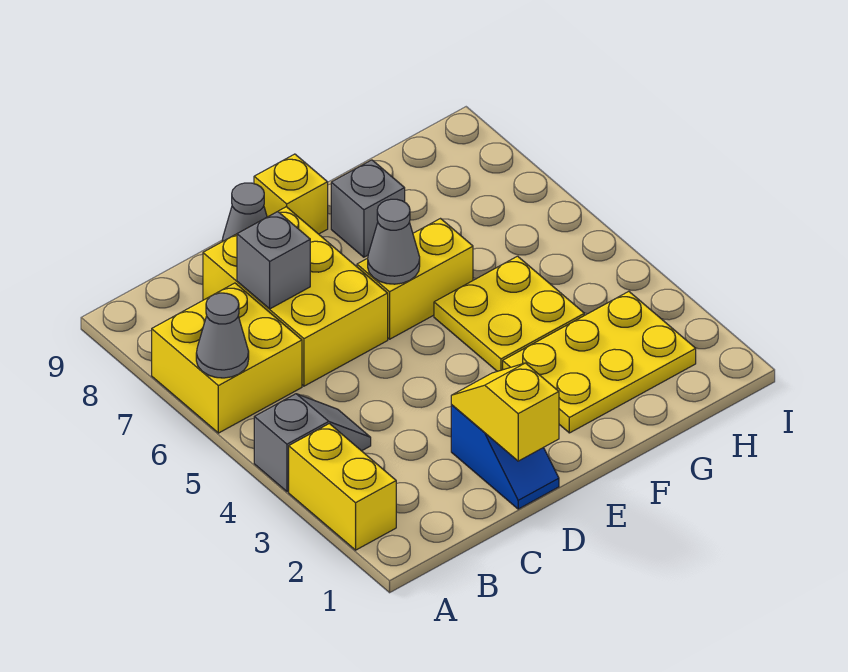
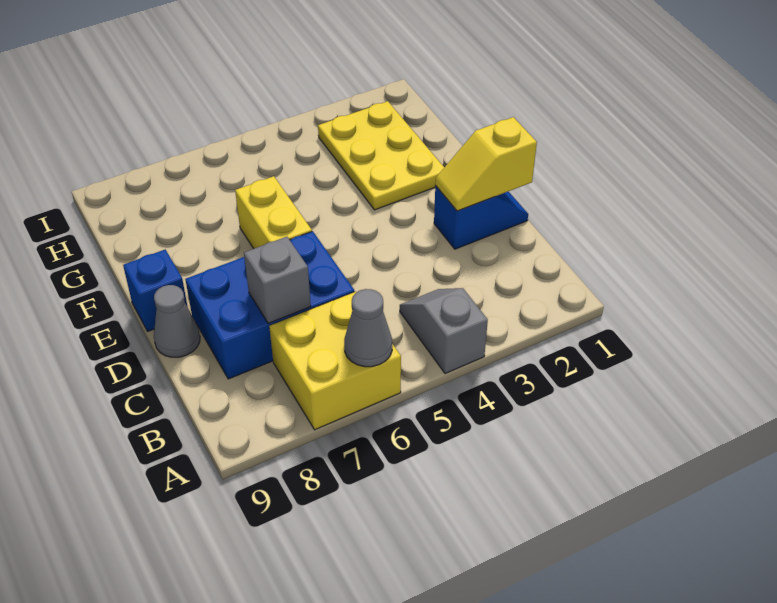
yellow 1x2 brick [289,424,396,550] -> none
yellow 2x3 brick [203,207,388,386] -> blue 2x3 brick [185,231,354,379]
grey 1x1 cone [368,199,420,284] -> none
yellow 1x1 brick [254,154,328,234] -> blue 1x1 brick [123,250,188,331]
yellow 2x2 plate [434,256,584,371] -> none
grey 1x1 brick [331,160,405,257] -> none

